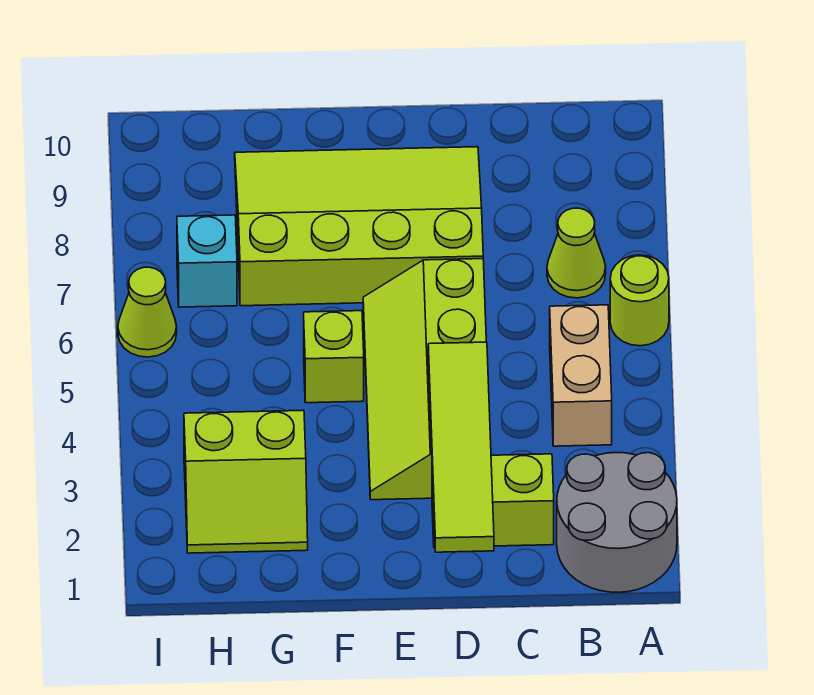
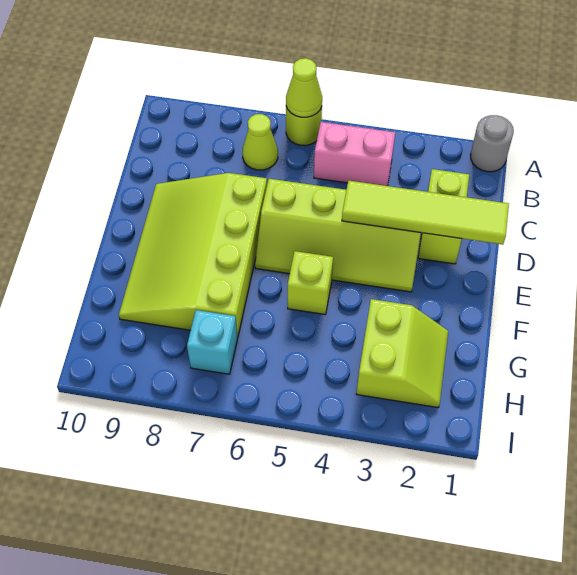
grey 2x2 round brick [557,453,677,592] -> grey 1x1 round brick [470,115,514,172]
tan 1x2 brick [550,305,612,446] -> pink 1x2 brick [314,122,395,186]
lime 1x1 cone [118,267,177,357] -> lime 1x1 cone moved to [286,58,322,117]

